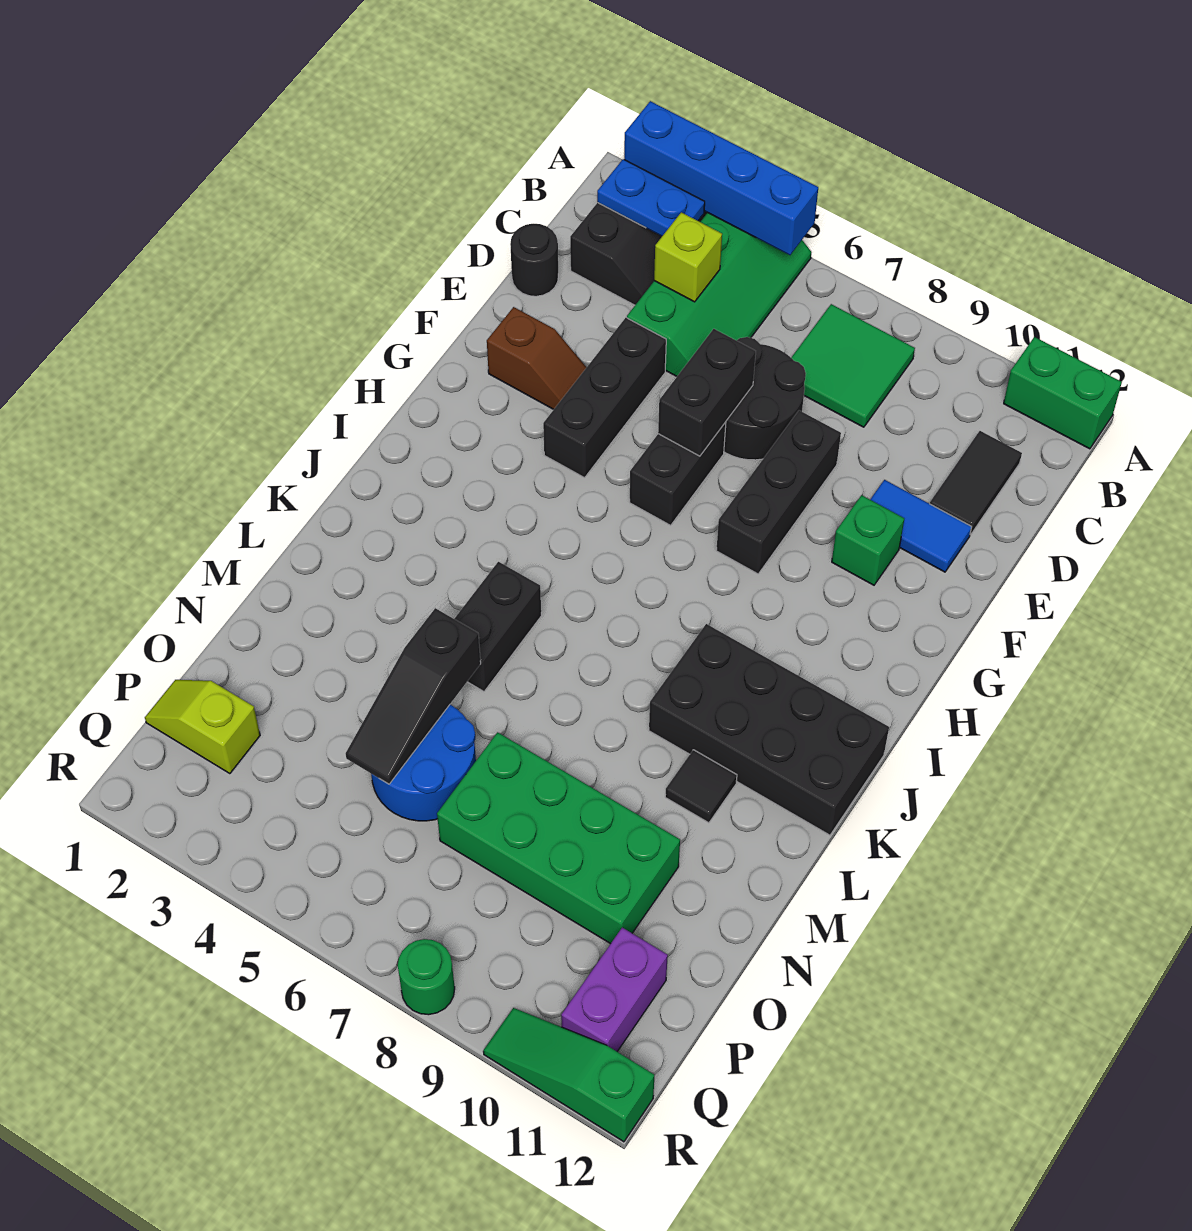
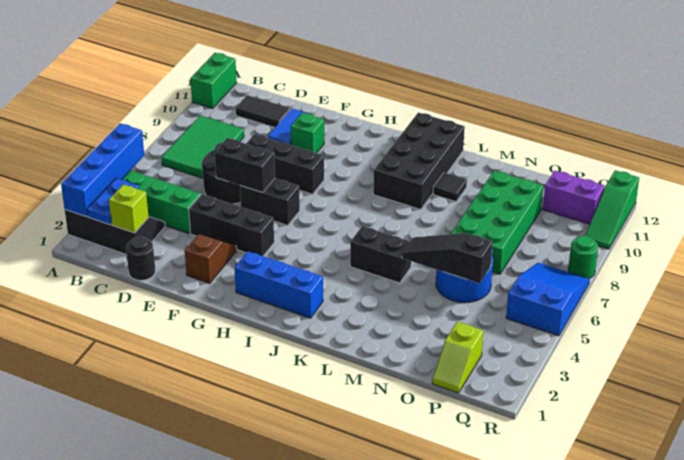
green 2x2 tile [791,304,915,427] -> green 2x3 tile [161,115,244,178]
lime 1x1 brick [654,212,722,302] -> lime 1x1 brick moved to [109,184,149,233]
none -> blue 1x3 brick [235,251,323,318]
black 1x3 slope [346,608,481,784] -> black 1x3 slope turned to [402,233,492,284]
none -> blue 2x3 slope [506,263,590,336]

